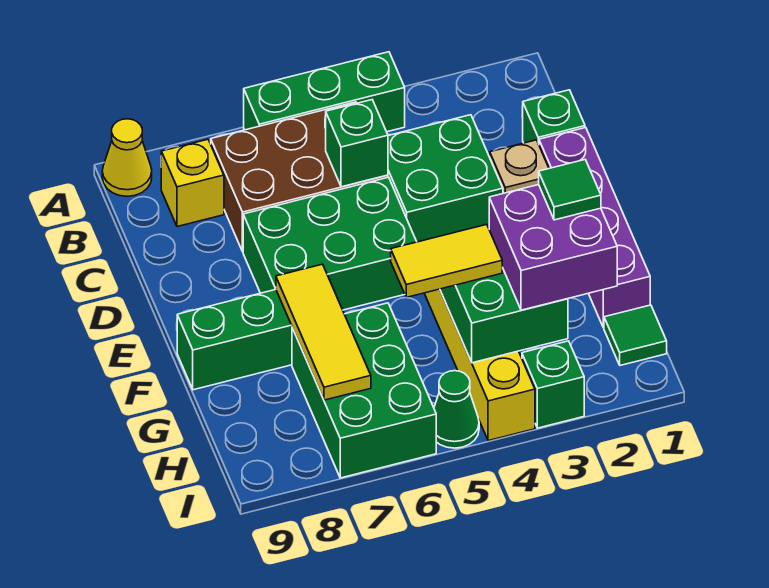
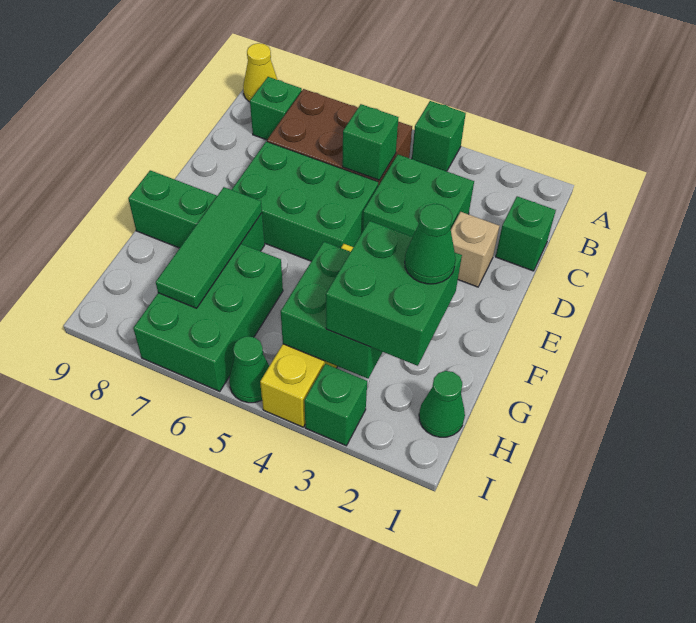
green 1x3 brick [244,52,405,132] -> green 1x1 brick [412,101,466,171]
yellow 1x1 brick [161,139,224,227] -> green 1x1 brick [250,77,302,140]
purple 1x4 brick [539,128,650,328] -> none
yellow 1x3 tile [276,264,371,400] -> green 1x3 tile [156,187,262,308]
purple 2x2 brick [489,185,617,310] -> green 2x2 brick [326,221,462,366]
green 1x1 tile [539,160,601,220] -> green 1x1 cone [405,204,456,284]
yellow 1x2 tile [391,225,502,297] -> none
green 1x1 tile [604,305,667,365] -> green 1x1 cone [419,371,465,437]

